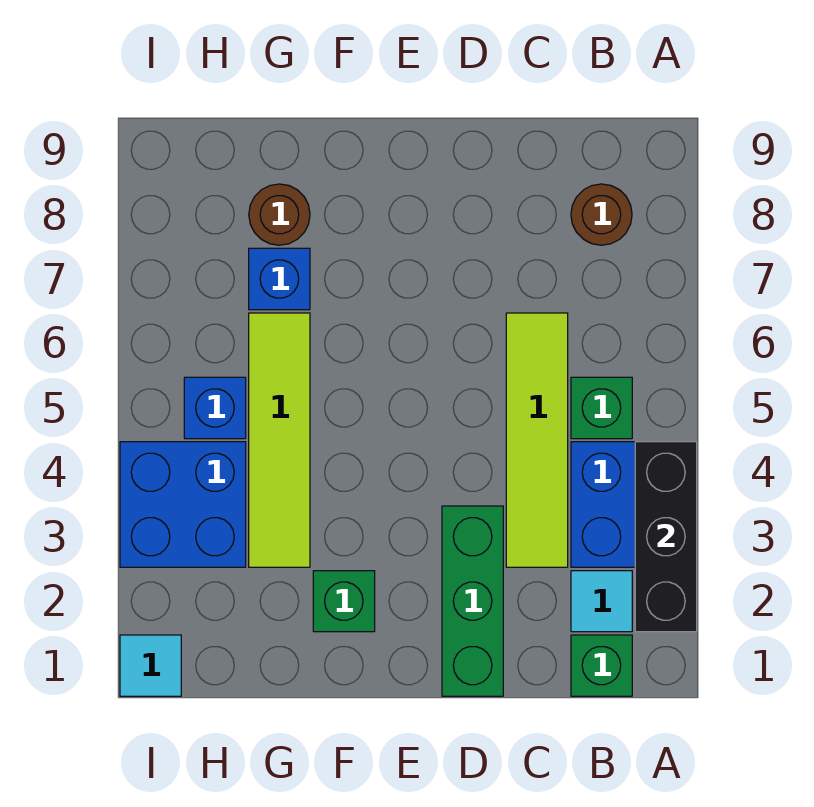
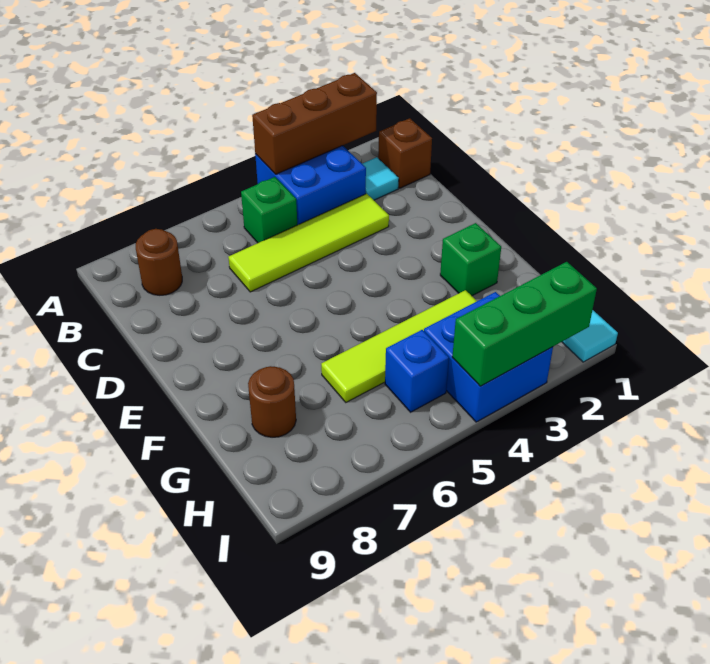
black 1x3 brick [635,442,697,632] -> brown 1x3 brick [252,73,377,174]
green 1x1 brick [571,635,632,696] -> brown 1x1 brick [378,118,432,188]
green 1x3 brick [442,506,503,696] -> green 1x3 brick moved to [452,262,597,386]
blue 1x1 brick [249,248,310,310] -> none

